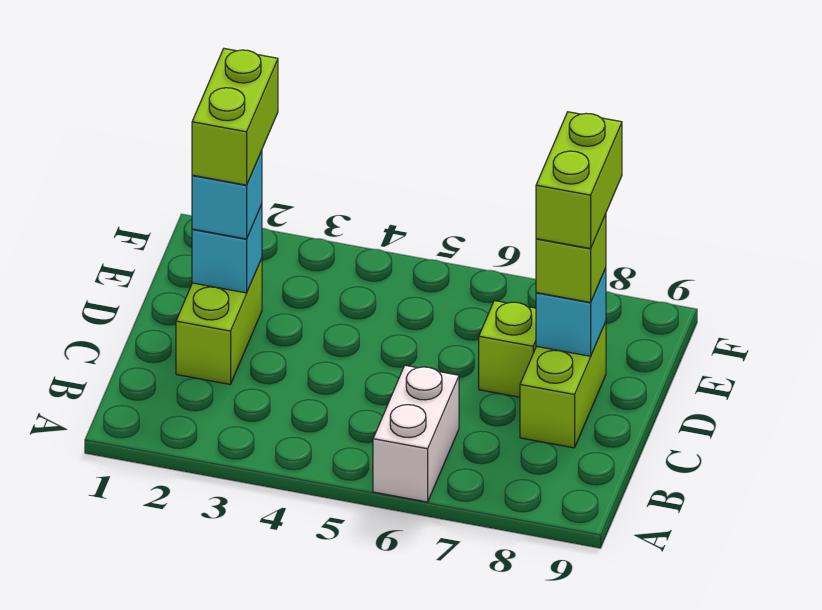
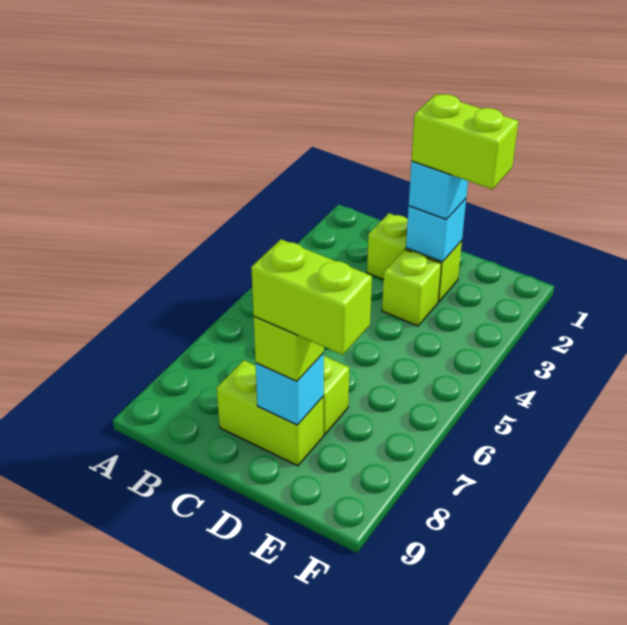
white 1x2 brick [373,365,459,502] -> none
none -> lime 1x1 brick [382,250,441,326]

